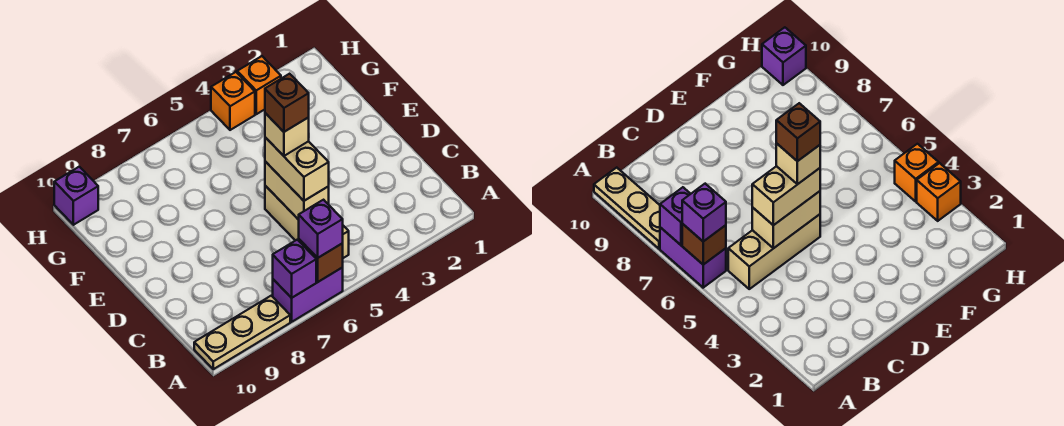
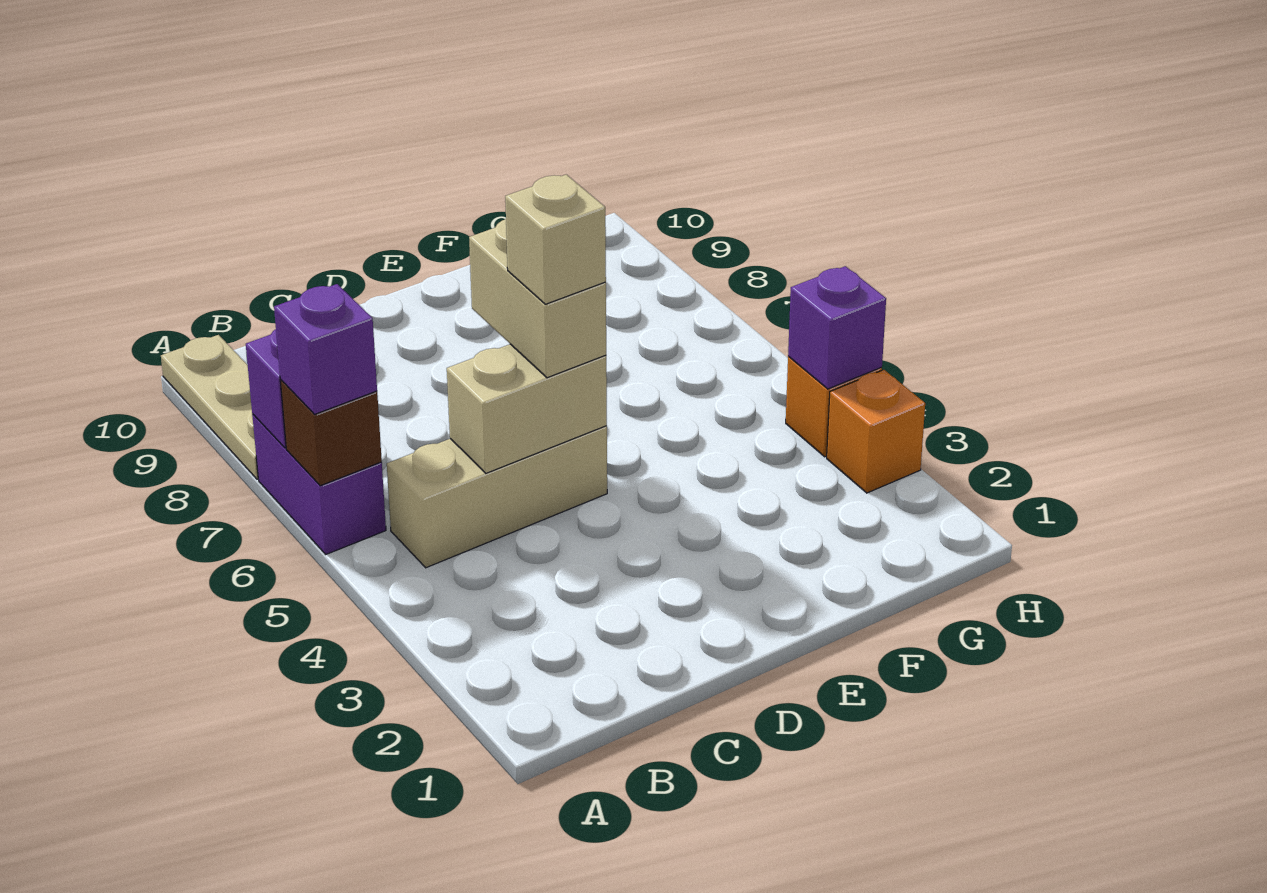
tan 1x2 brick [265,137,329,201] -> tan 1x2 brick turned to [469,219,606,378]
brown 1x1 brick [265,74,309,132] -> none
purple 1x1 brick [54,167,98,225] -> purple 1x1 brick moved to [788,266,886,389]

